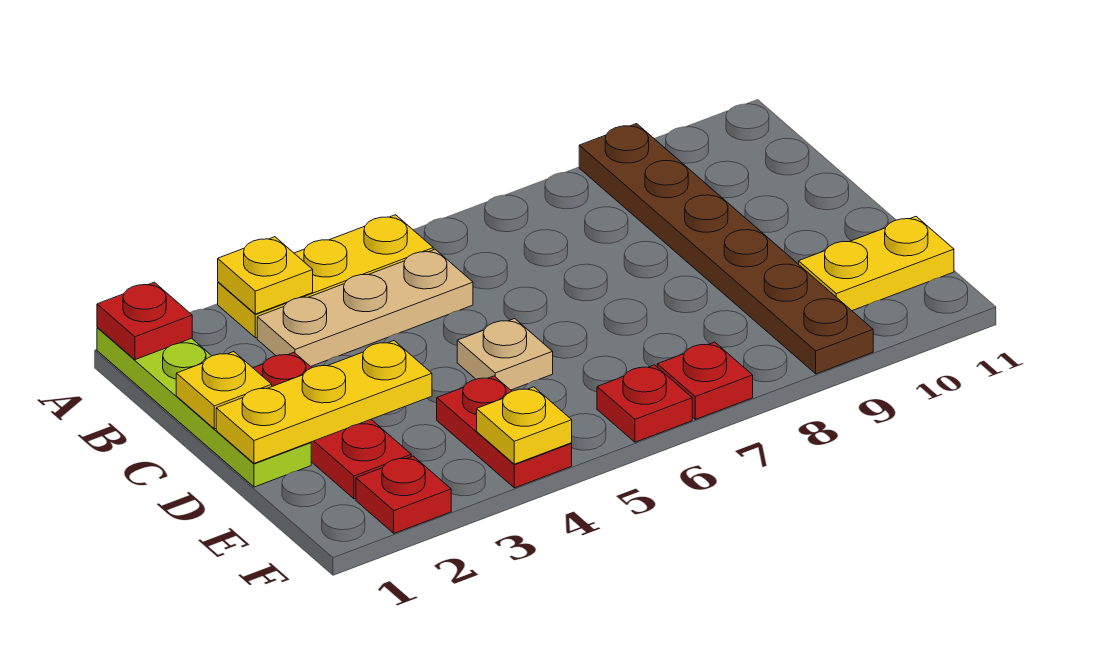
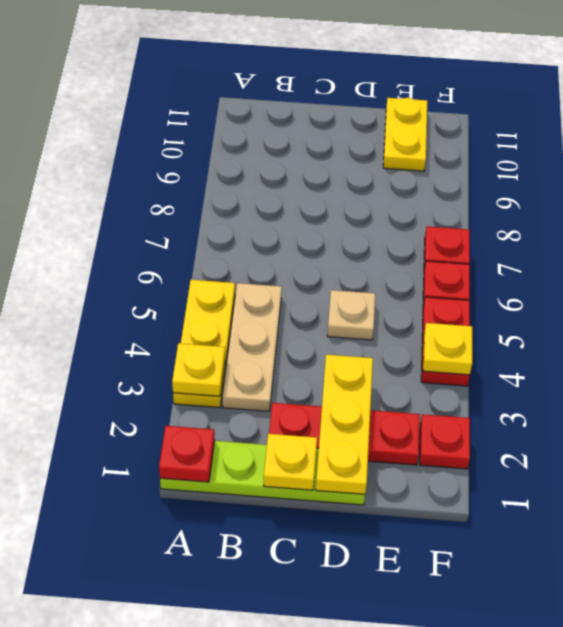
brown 1x6 plate [579,124,873,374] -> none
red 1x2 plate [437,376,572,488] -> red 1x2 plate turned to [421,297,470,386]

